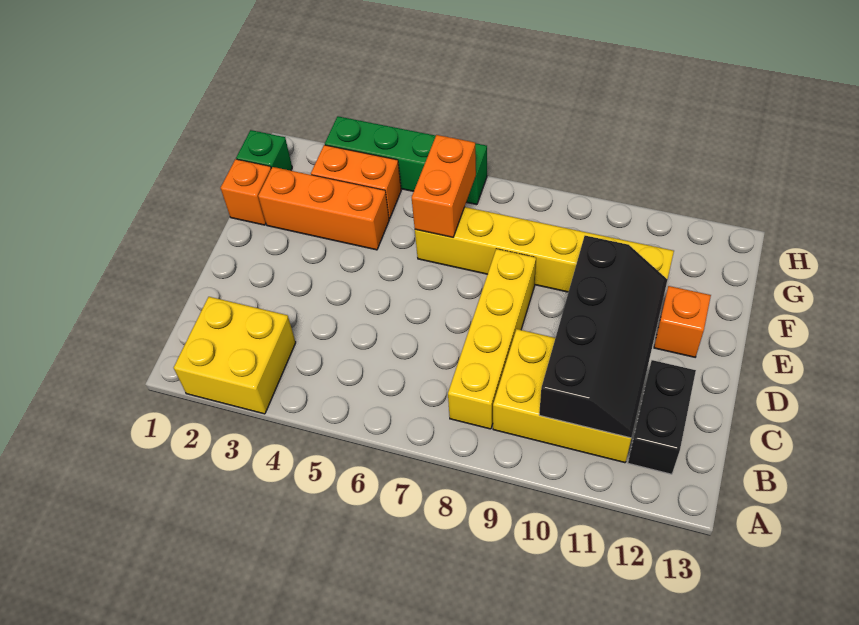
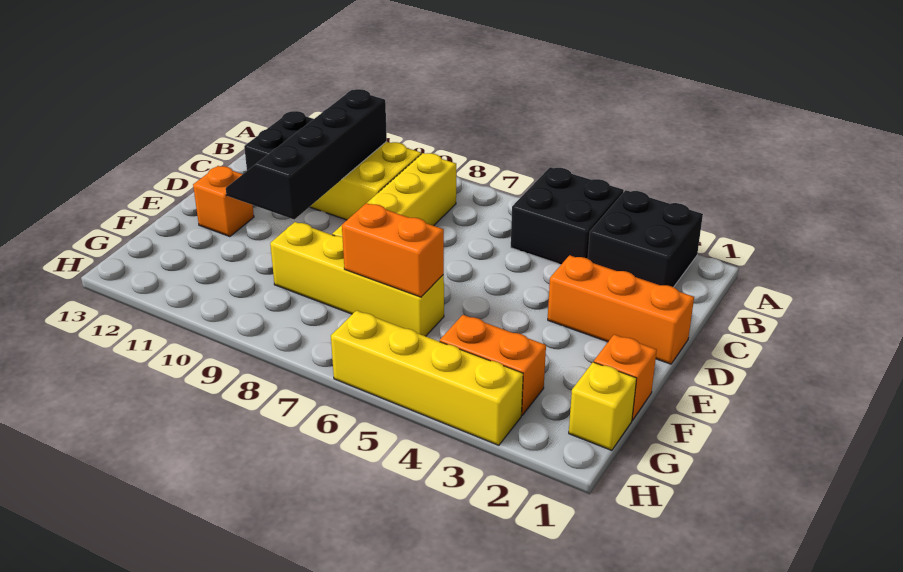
yellow 2x2 brick [174,297,296,414] -> black 2x2 brick [588,190,703,287]
none -> black 2x2 brick [511,167,624,264]
orange 1x3 brick [258,167,389,250] -> orange 1x3 brick moved to [548,255,694,364]
yellow 1x6 brick [415,207,674,292] -> yellow 1x4 brick [270,222,444,336]
orange 1x2 brick [411,135,476,237] -> orange 1x2 brick turned to [342,203,444,297]
green 1x1 brick [236,130,292,171] -> yellow 1x1 brick [569,362,637,450]
green 1x4 brick [325,116,487,205] -> yellow 1x4 brick [331,311,523,445]

